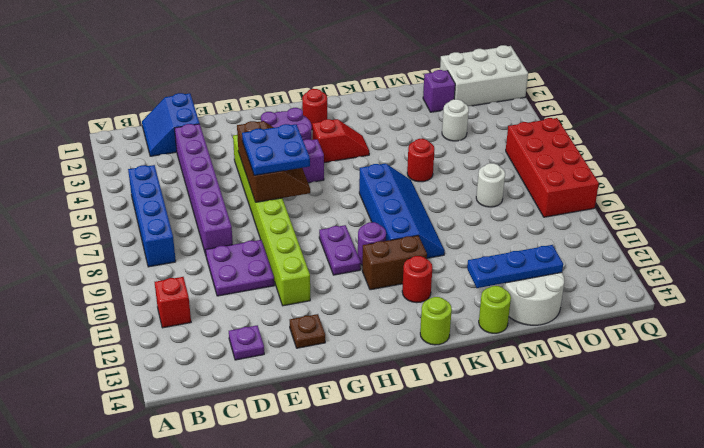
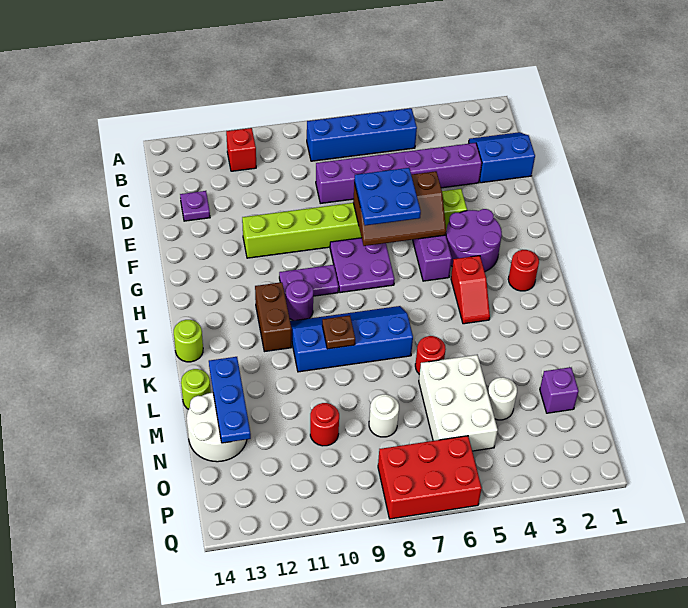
purple 2x2 plate [206,240,274,296] -> purple 2x2 plate moved to [330,238,395,293]
brown 1x1 plate [290,314,325,348] -> brown 1x1 plate moved to [322,316,355,349]
blue 2x4 slope [359,164,445,258] -> blue 2x4 slope turned to [290,306,413,372]
red 1x1 round brick [402,256,432,303] -> red 1x1 round brick moved to [310,403,339,446]
white 2x3 brick [440,45,528,106] -> white 2x3 brick moved to [419,355,498,451]
red 2x4 brick [506,118,599,217] -> red 2x3 brick [378,436,482,519]

